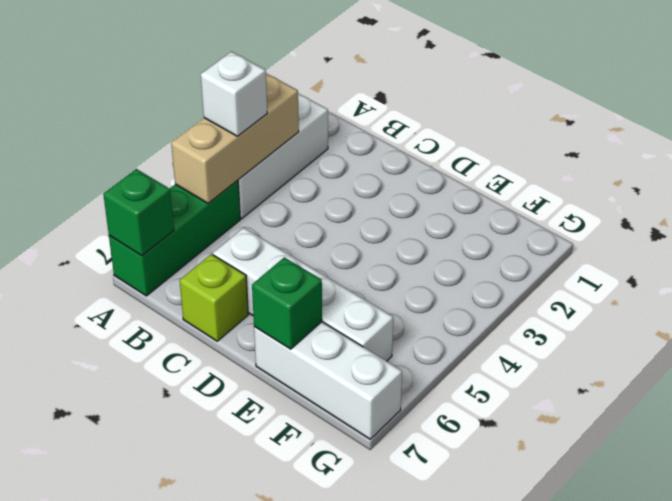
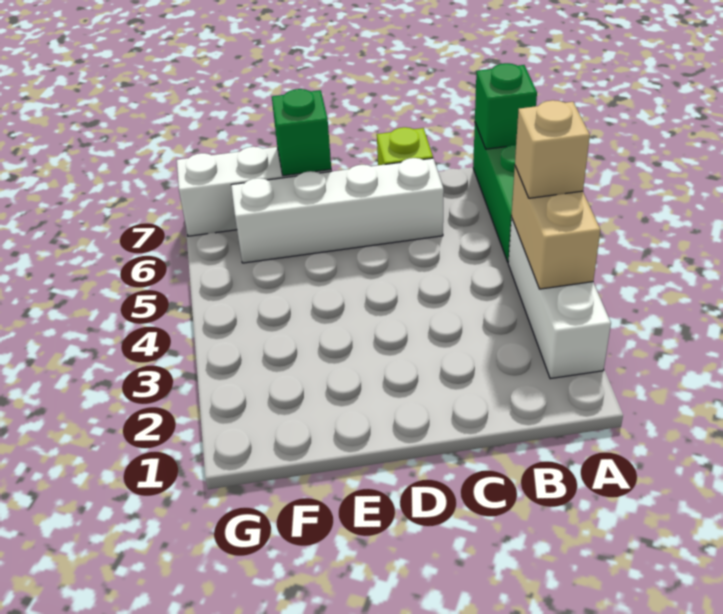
tan 1x3 brick [171,73,299,203] -> tan 1x2 brick [512,166,600,289]
white 1x1 brick [201,52,267,136] -> tan 1x1 brick [515,100,590,198]

